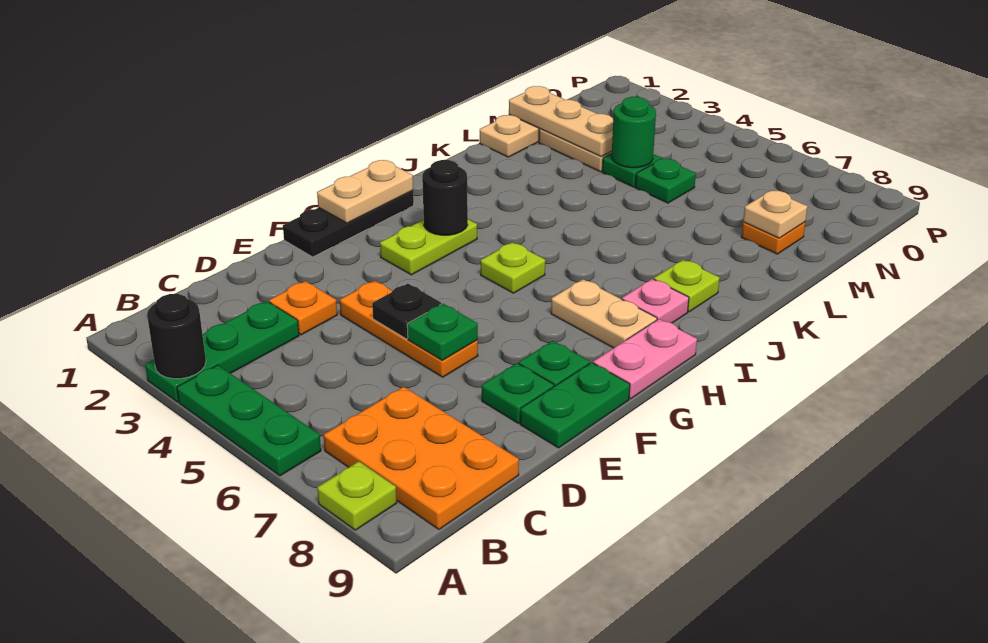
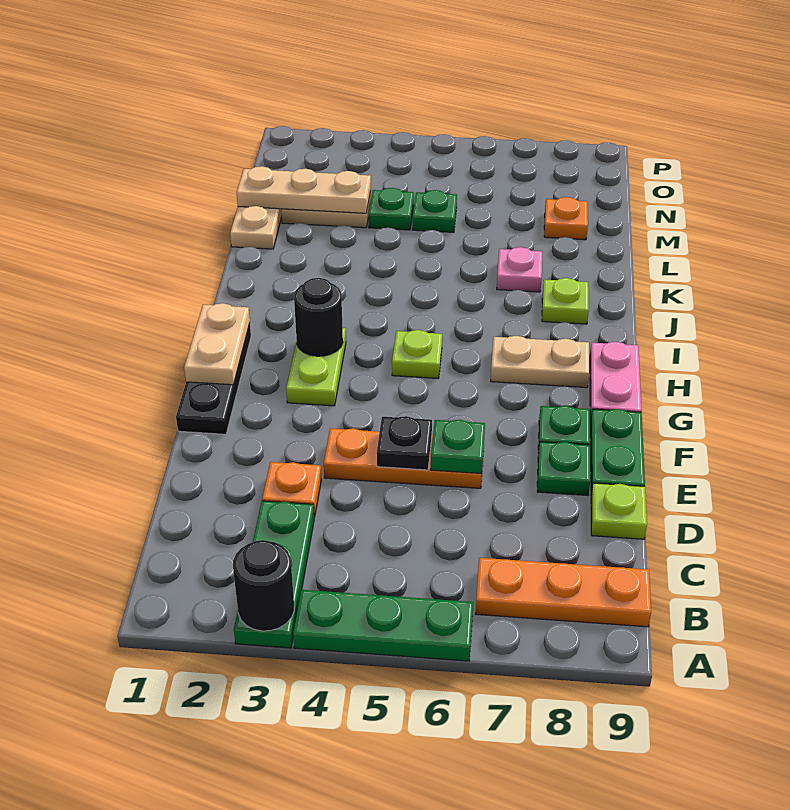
lime 1x1 plate [317,461,397,530] -> lime 1x1 plate moved to [591,483,647,539]
orange 2x3 plate [324,387,519,529] -> orange 1x3 plate [475,558,651,627]
pink 1x1 plate [622,279,689,323] -> pink 1x1 plate moved to [497,247,542,292]
green 1x1 round brick [611,97,656,168] -> none
tan 1x1 plate [743,190,808,238] -> none

